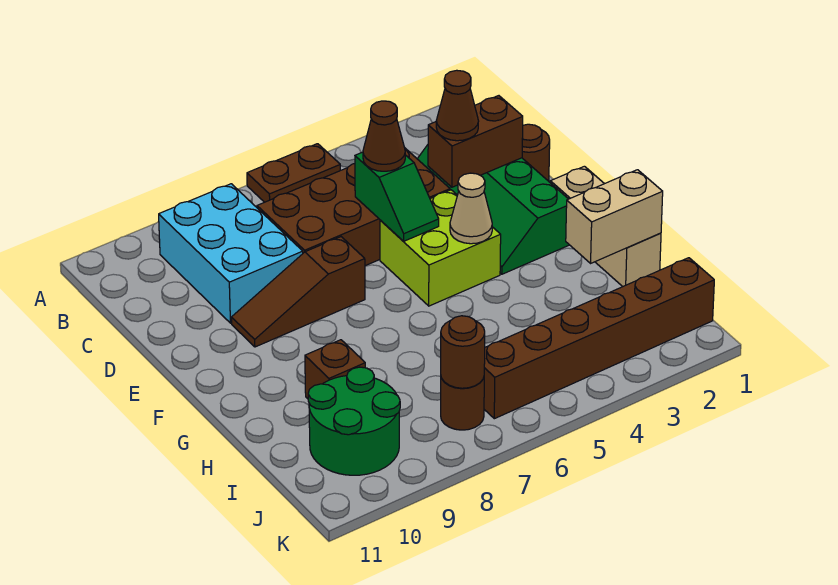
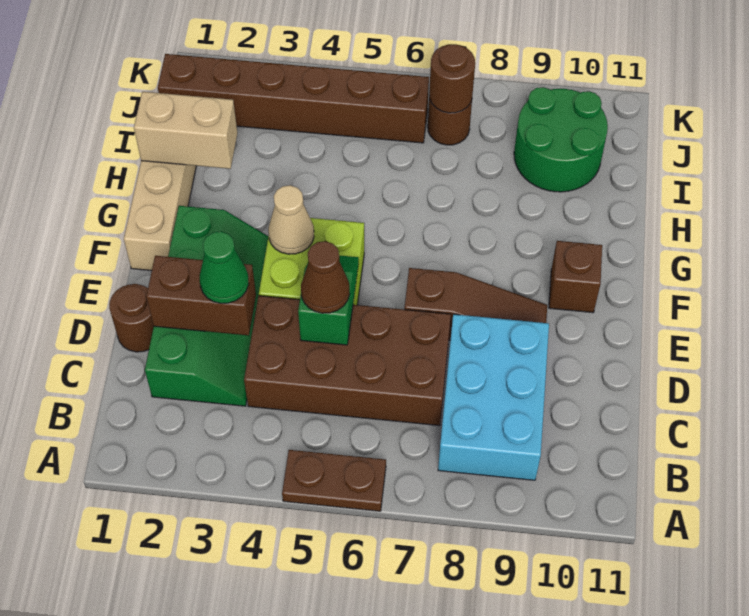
brown 1x1 cone [436,70,478,141] -> green 1x1 cone [200,231,249,303]
brown 1x1 brick [305,340,365,399] -> brown 1x1 brick moved to [549,241,602,313]

